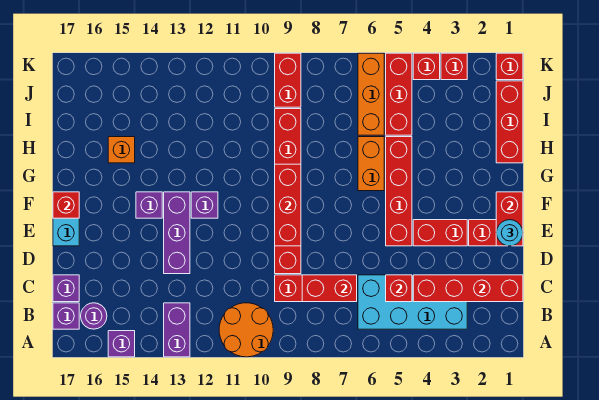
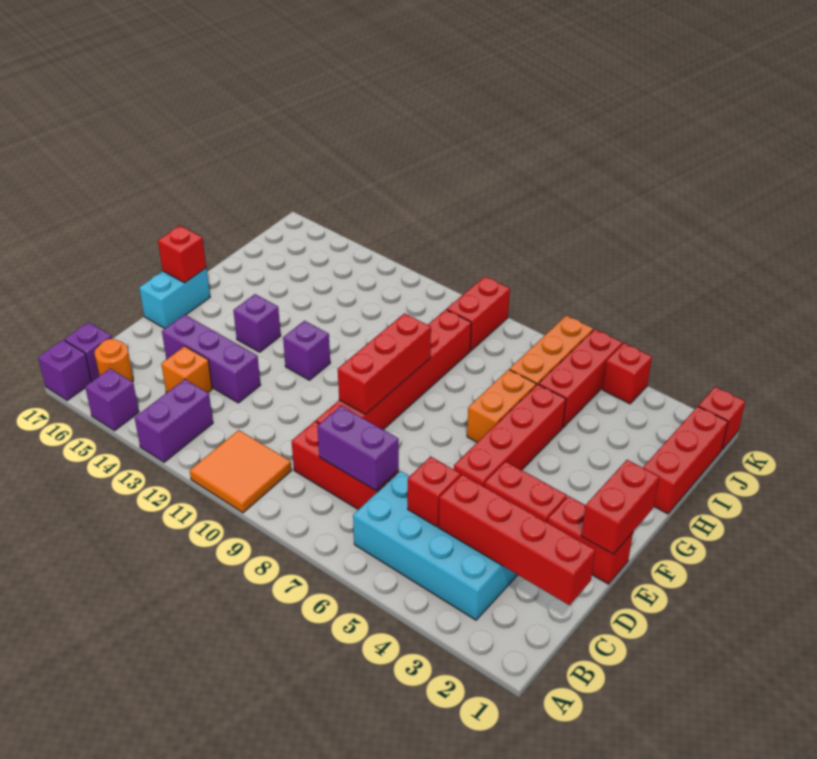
orange 2x2 round brick [219,303,273,357] -> orange 2x2 tile [190,430,292,513]
purple 1x1 round brick [81,303,107,329] -> orange 1x1 round brick [95,339,133,382]
red 1x2 brick [302,275,357,302] -> purple 1x2 brick [317,406,399,491]
purple 1x1 brick [53,275,79,302] -> purple 1x1 brick moved to [38,340,92,400]
purple 1x3 brick [164,192,190,274] -> purple 1x3 brick turned to [162,315,261,403]
cyan 1x1 round brick [496,220,523,246] -> none
orange 1x1 brick [108,137,135,163] -> orange 1x1 brick moved to [161,346,212,393]
red 1x1 brick [441,53,467,80] -> none

